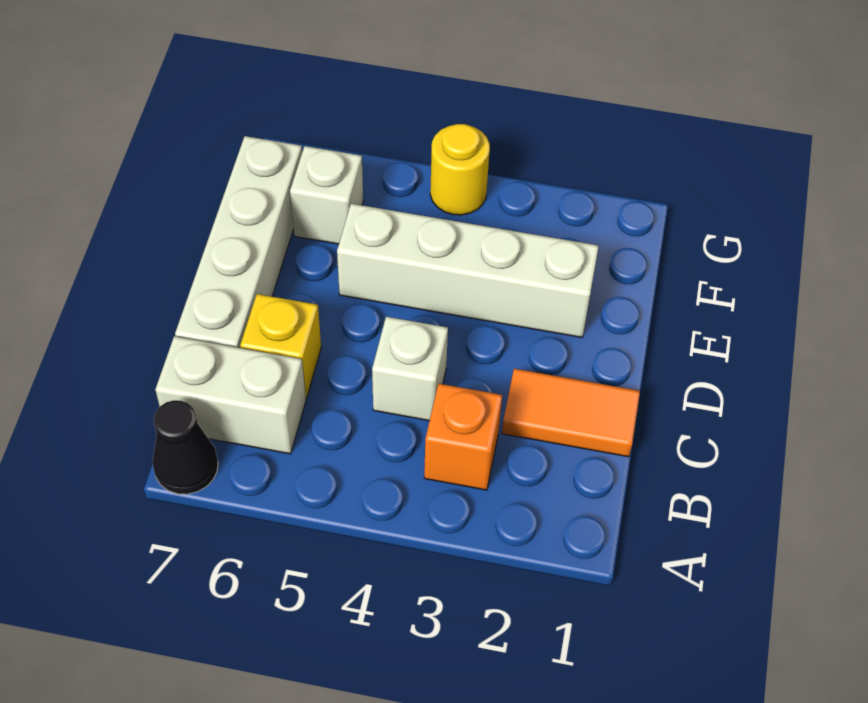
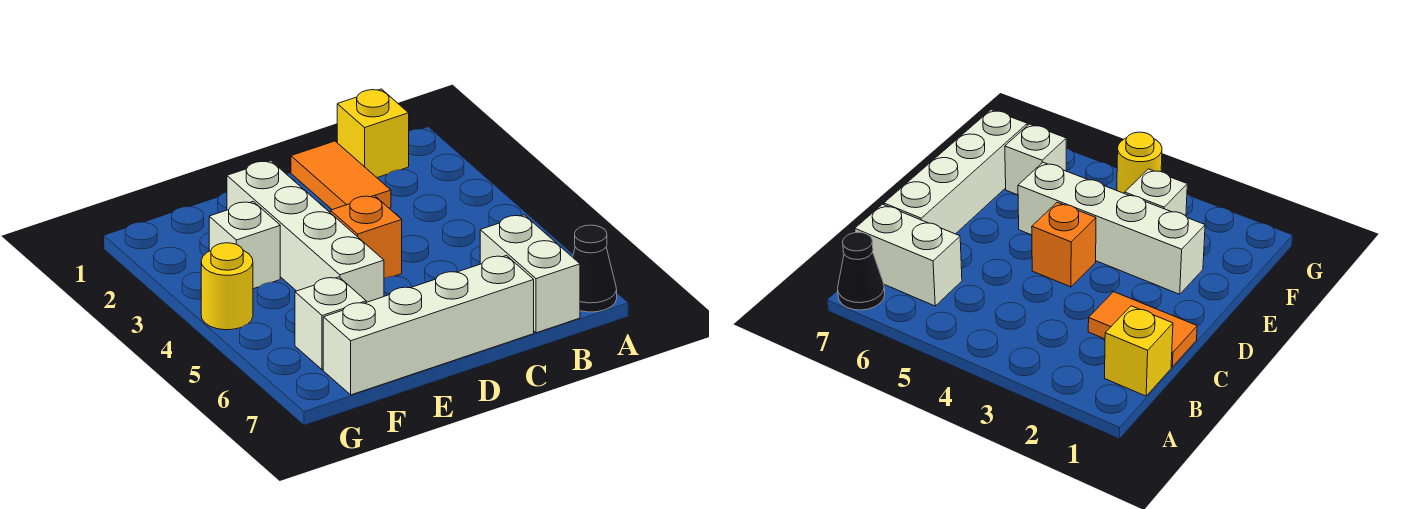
orange 1x1 brick [424,384,502,490] -> orange 1x1 brick moved to [330,195,402,278]
white 1x1 brick [372,317,448,421] -> white 1x1 brick moved to [209,202,280,289]
yellow 1x1 brick [240,294,321,398] -> yellow 1x1 brick moved to [337,89,409,178]

